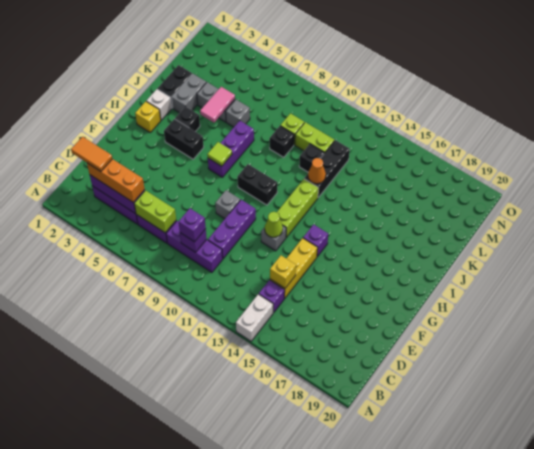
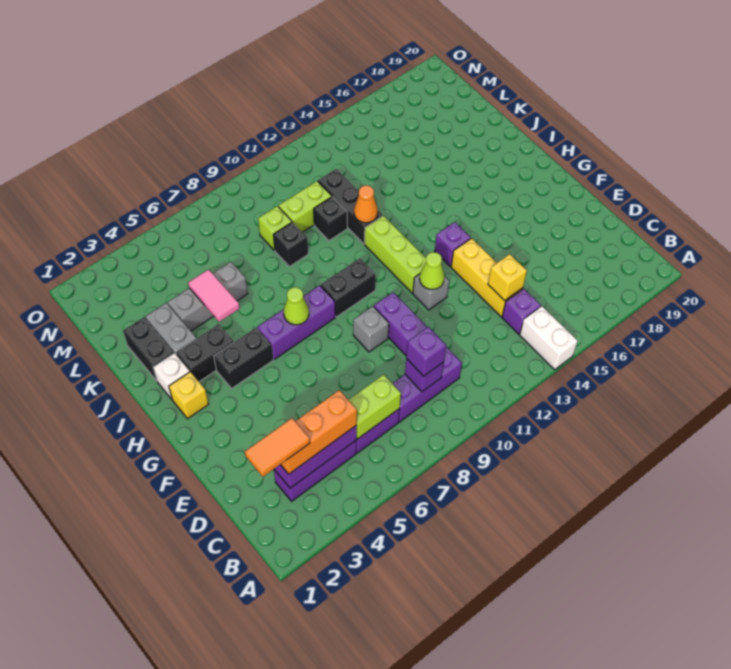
purple 1x3 brick [208,121,254,177] -> purple 1x3 brick turned to [257,285,335,359]
lime 1x1 tile [207,142,232,166] -> lime 1x1 cone [284,287,309,325]
black 1x1 brick [175,106,200,132] -> black 1x2 brick [176,324,234,382]

